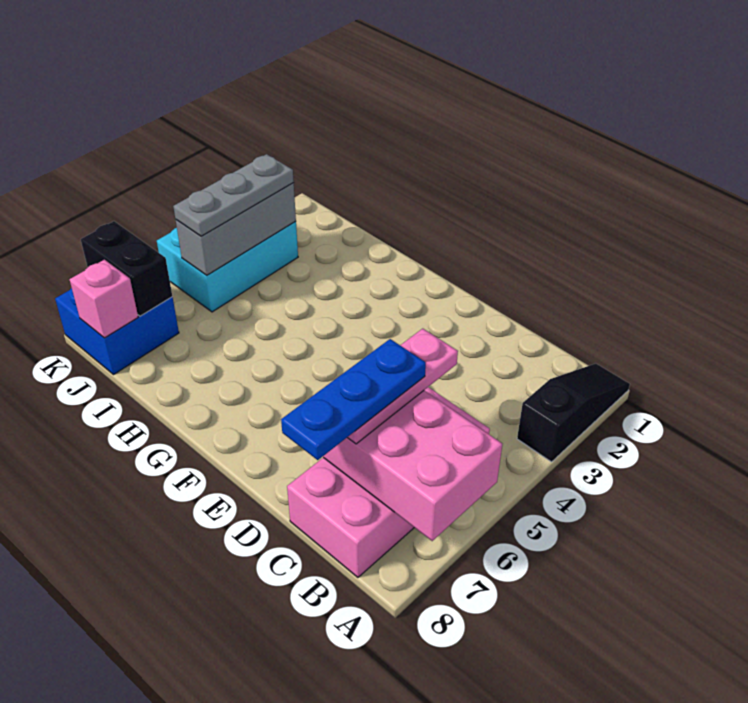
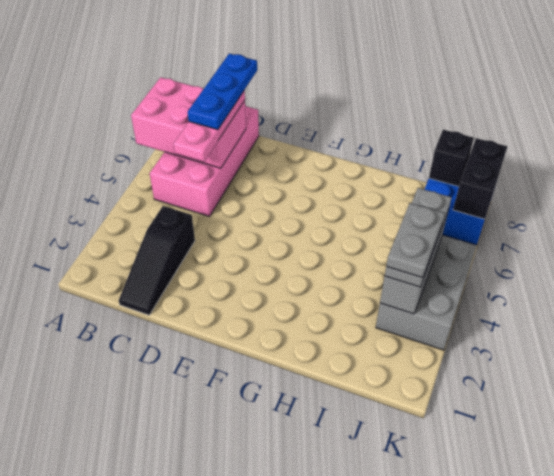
black 1x3 slope [517,364,630,462] -> black 1x3 slope moved to [119,206,195,315]
cyan 2x3 brick [157,222,298,312] -> grey 2x3 brick [376,235,477,350]
none -> grey 1x2 plate [386,203,445,278]
black 1x2 brick [81,221,172,316] -> black 1x2 brick turned to [453,138,507,219]
pink 1x1 brick [70,260,138,338] -> black 1x1 brick [429,130,474,186]

